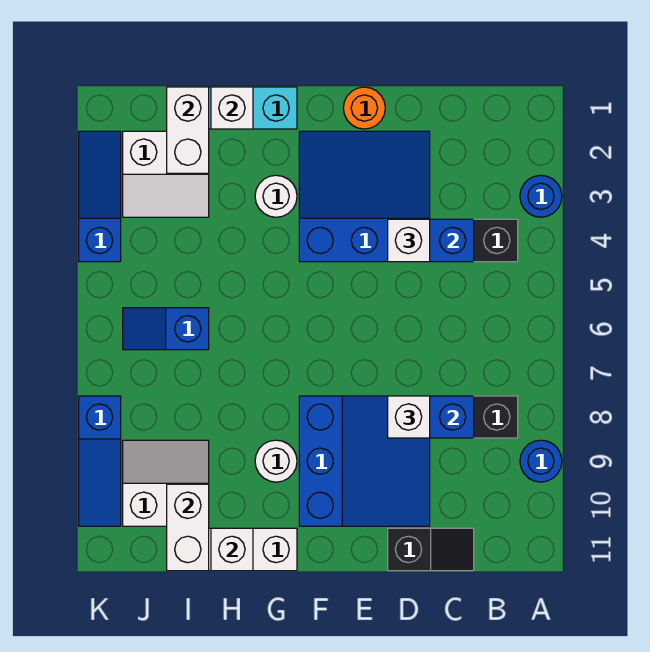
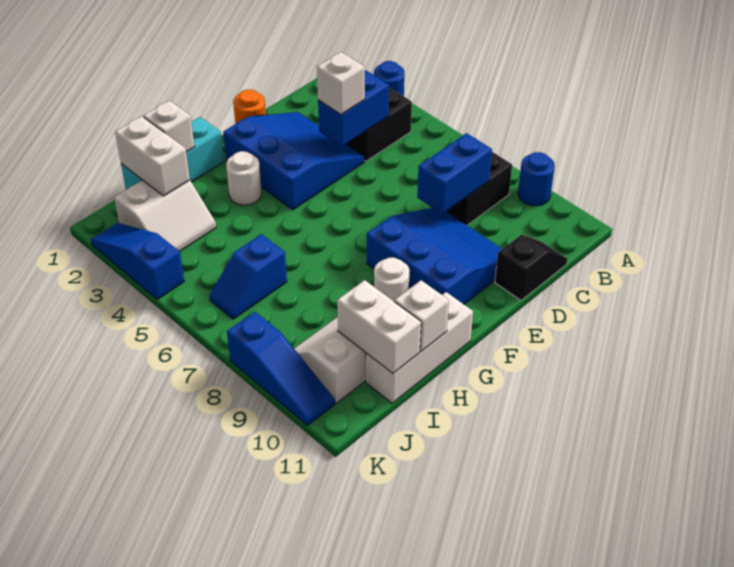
blue 3x3 slope [299,131,430,262] -> blue 3x3 slope turned to [223,112,365,210]
white 1x1 brick [388,396,430,438] -> none

